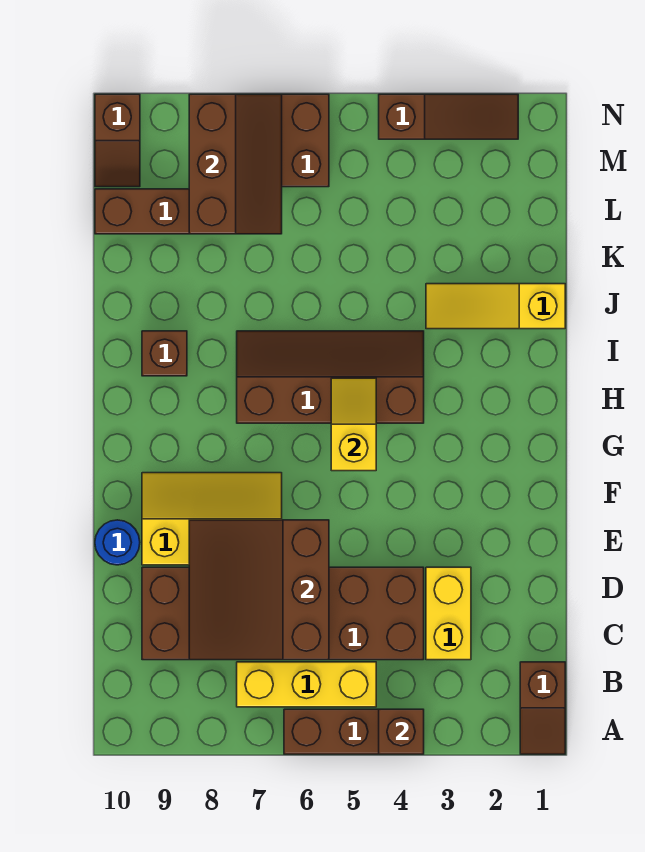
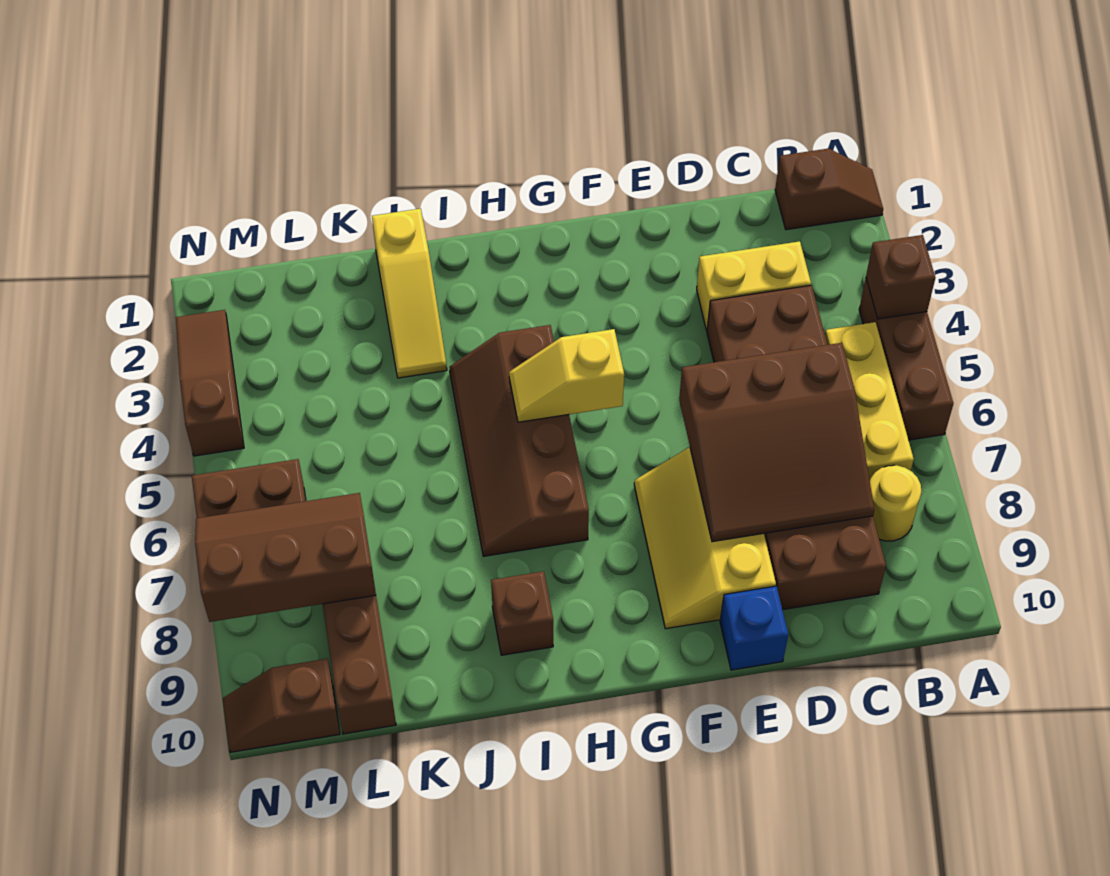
none -> yellow 1x1 round brick [870,465,921,541]
blue 1x1 round brick [95,520,140,565] -> blue 1x1 brick [720,586,788,670]
brown 1x2 slope [95,94,140,187] -> brown 1x2 slope turned to [223,659,340,752]

